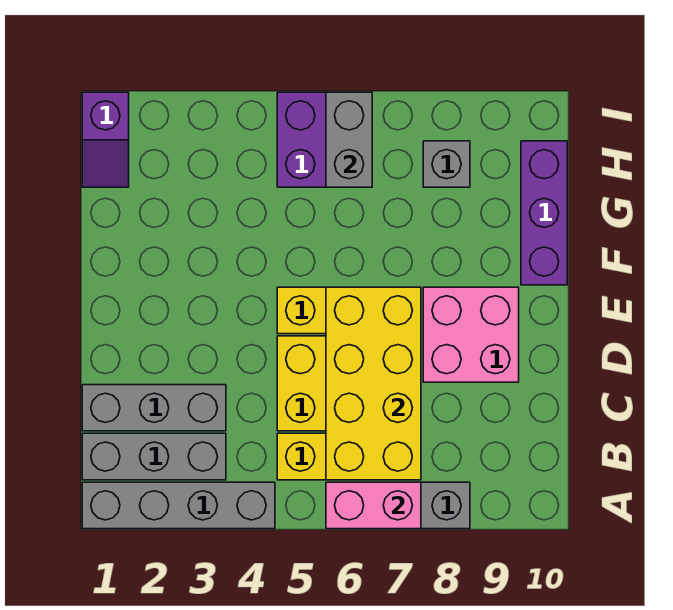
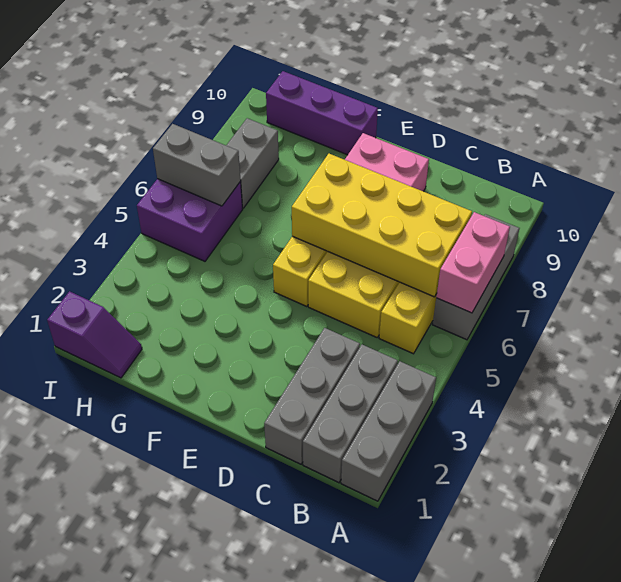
grey 1x4 brick [82,482,275,529] -> grey 1x3 brick [341,361,436,501]
grey 1x1 brick [423,141,470,187] -> grey 1x2 brick [226,118,279,208]

